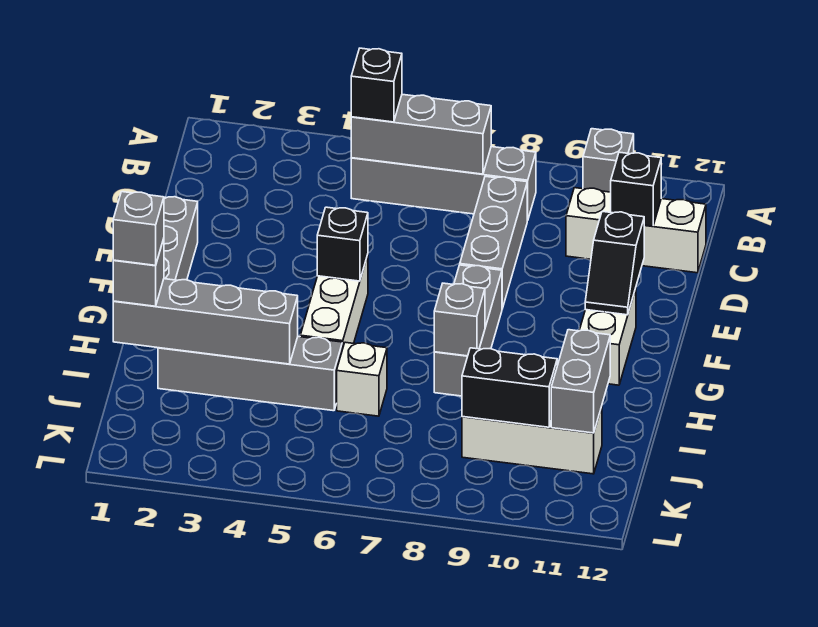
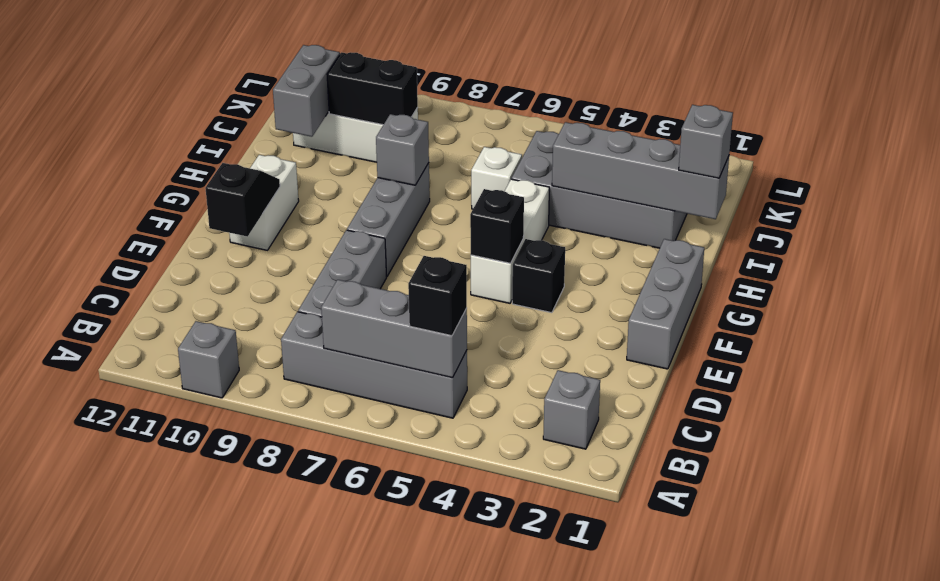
white 1x3 brick [566,188,706,273] -> none
black 1x1 brick [611,152,661,226] -> black 1x1 brick moved to [512,239,565,313]
grey 1x1 brick [113,192,164,265] -> grey 1x1 brick moved to [543,370,600,449]
grey 1x4 brick [158,337,342,411] -> grey 2x4 brick [512,131,687,248]

